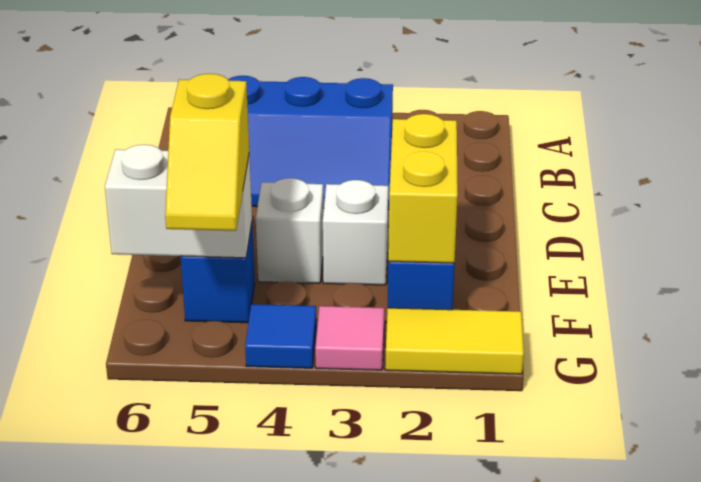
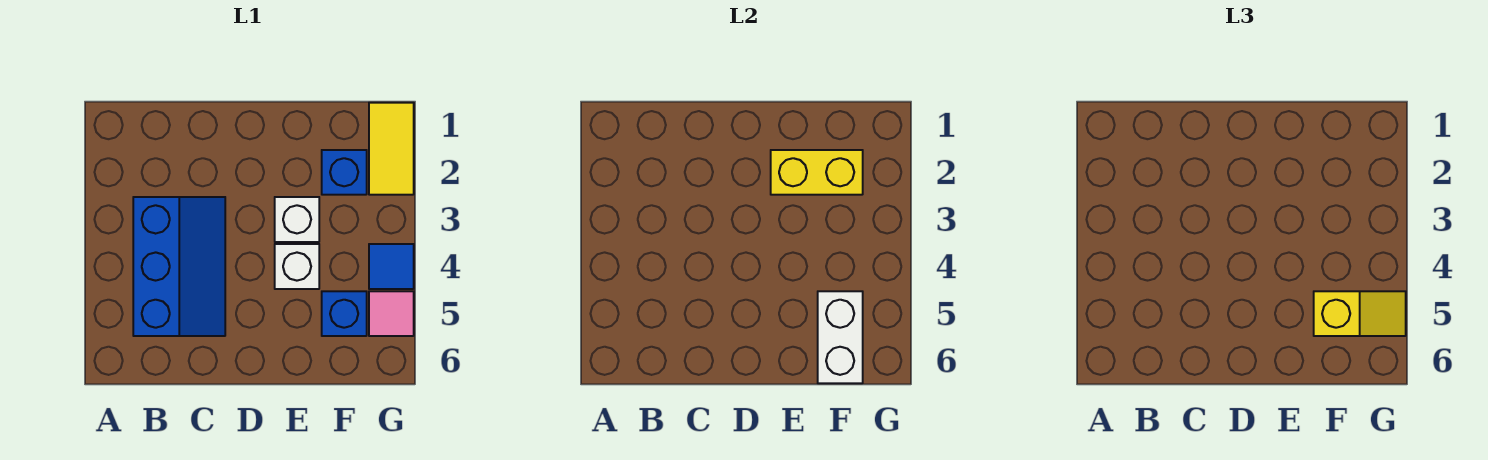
pink 1x1 tile [315,306,384,370] -> pink 1x1 tile moved to [369,291,414,336]

